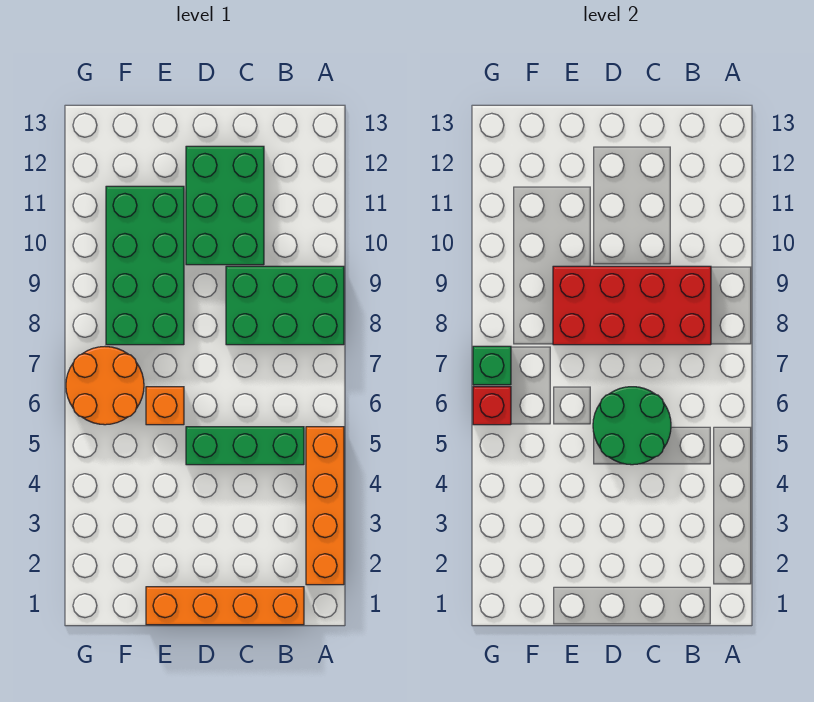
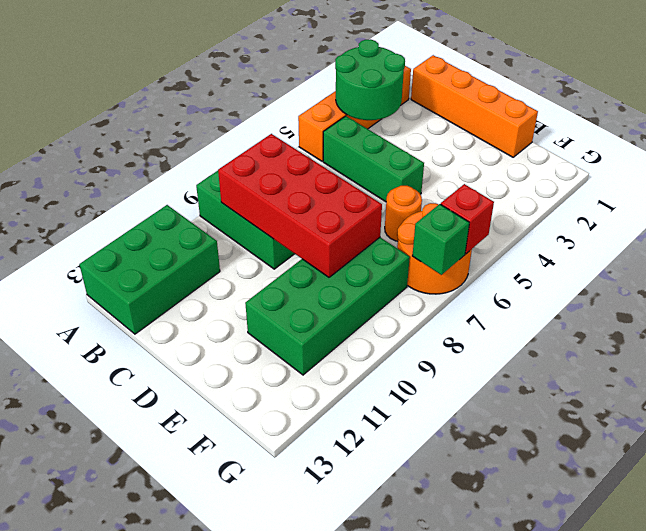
green 2x2 round brick [593,387,671,465] -> green 2x2 round brick moved to [335,39,405,120]
green 2x3 brick [186,146,264,265] -> green 2x3 brick moved to [79,205,220,334]
orange 1x1 brick [146,387,184,425] -> orange 1x1 round brick [385,186,422,241]

